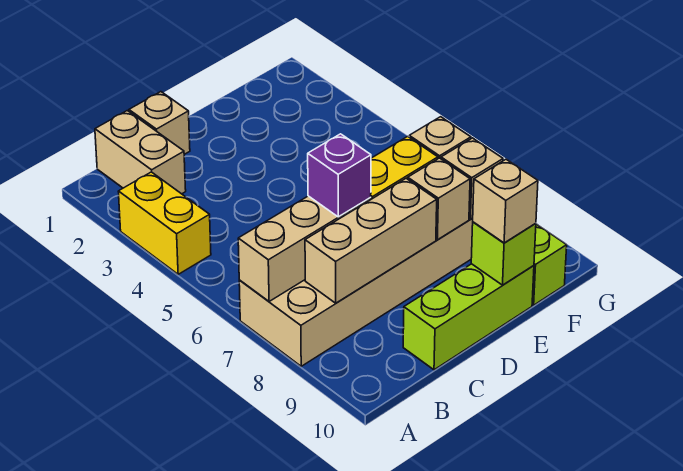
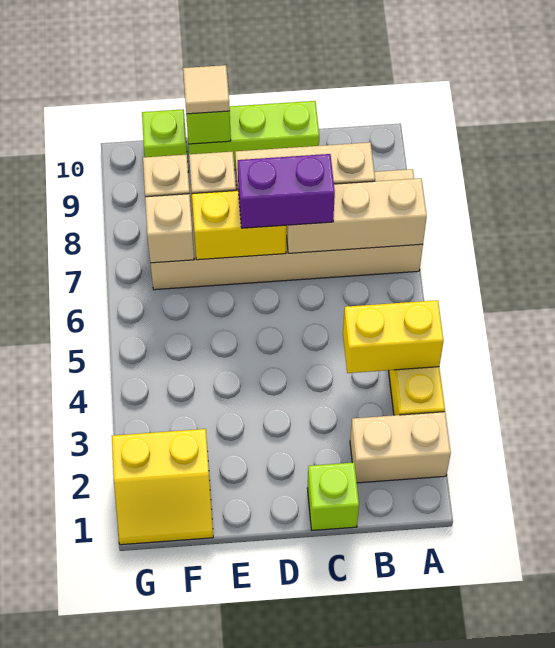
none -> yellow 1x2 brick [343,300,444,373]
tan 1x2 brick [95,111,186,194] -> tan 1x2 brick turned to [350,412,451,483]
tan 1x1 brick [129,92,190,154] -> lime 1x1 brick [307,462,359,530]
purple 1x1 brick [308,134,371,217] -> purple 1x2 brick [238,154,335,228]
tan 1x1 brick [473,159,538,243] -> tan 1x1 tile [183,65,230,114]
none -> yellow 2x2 slope [112,429,213,545]

